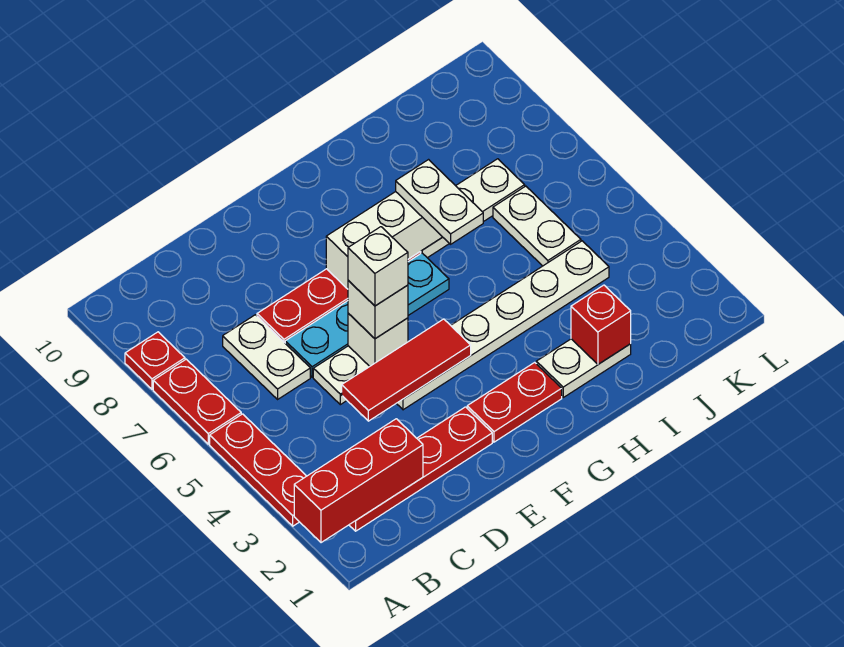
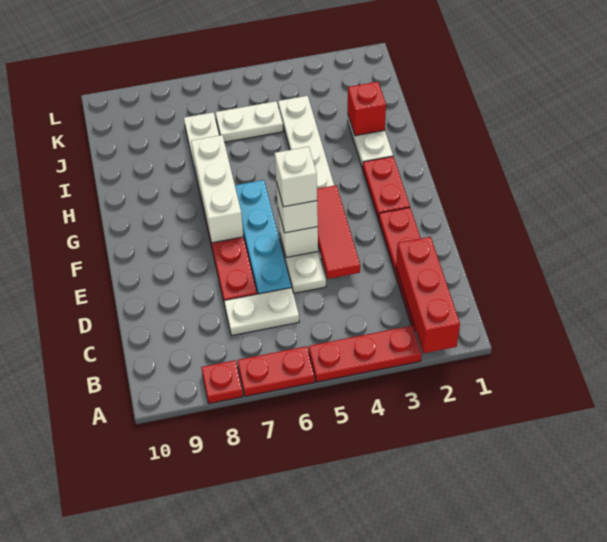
white 1x2 plate [396,160,483,244] -> none

